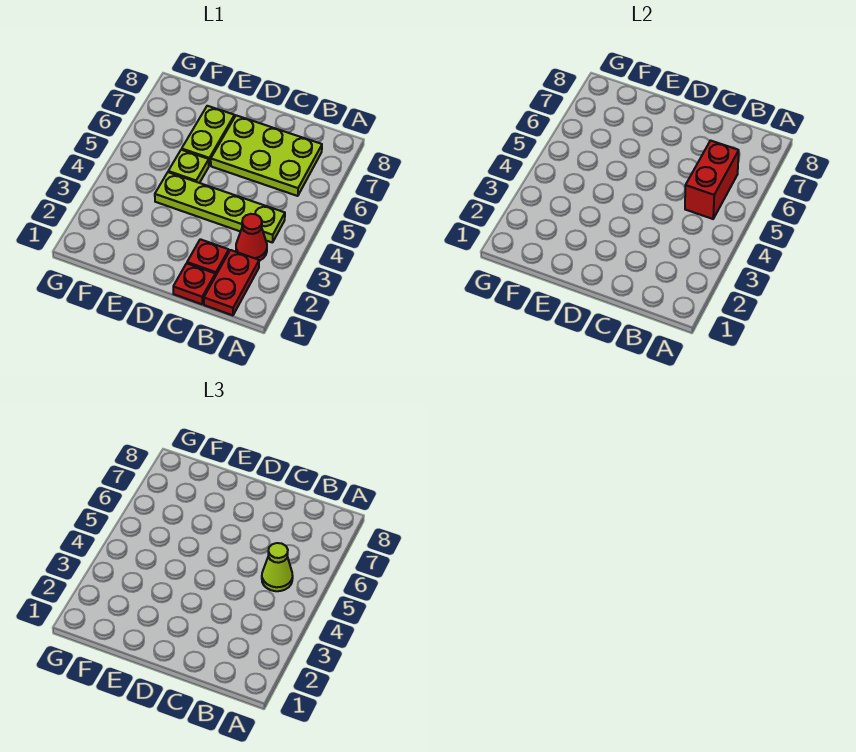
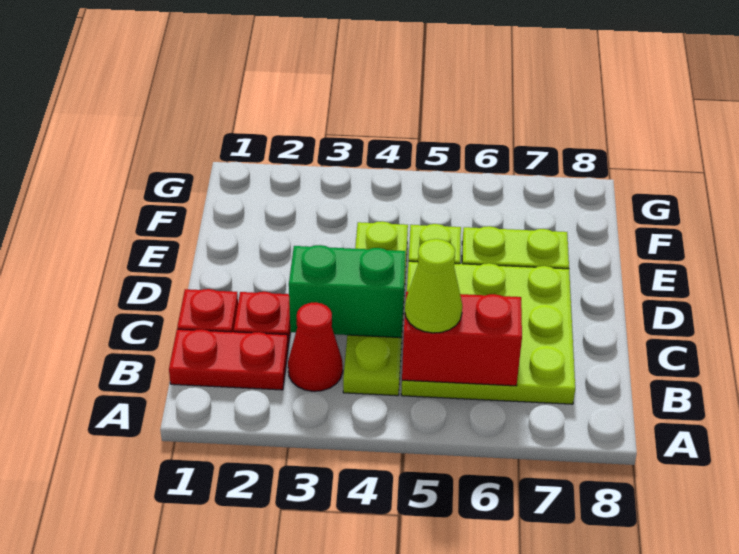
lime 2x3 plate [211,115,322,196] -> lime 3x3 plate [401,261,575,404]
none -> green 1x2 brick [289,245,405,338]

